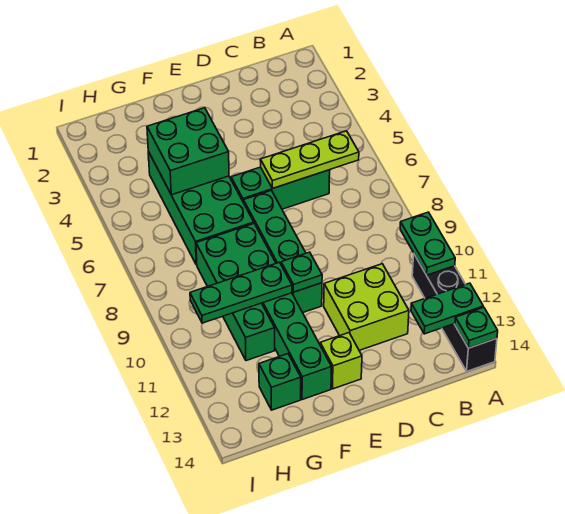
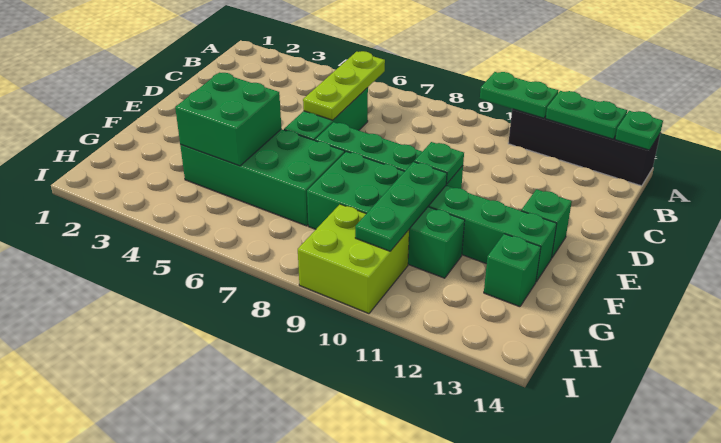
green 1x2 plate [411,283,483,334] -> green 1x2 plate turned to [546,91,627,139]
lime 2x2 brick [324,264,409,350] -> lime 2x2 brick moved to [298,204,409,314]
lime 1x1 brick [320,333,362,389] -> green 1x1 brick [521,189,572,258]

